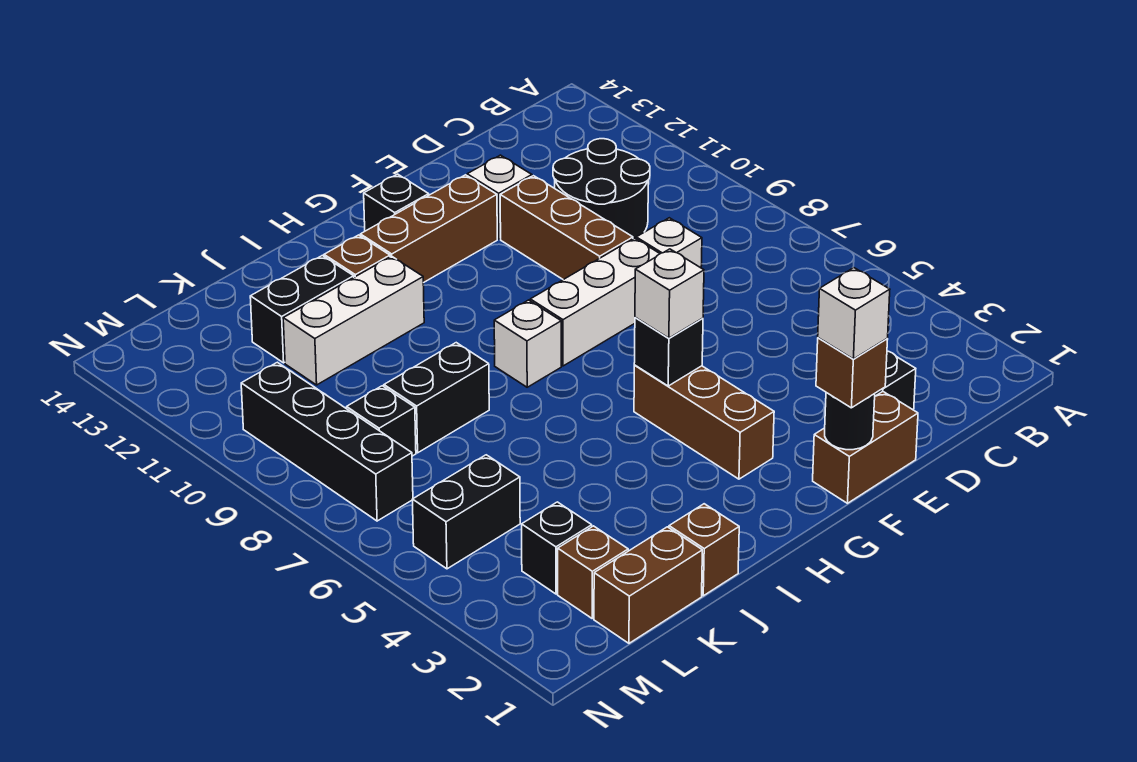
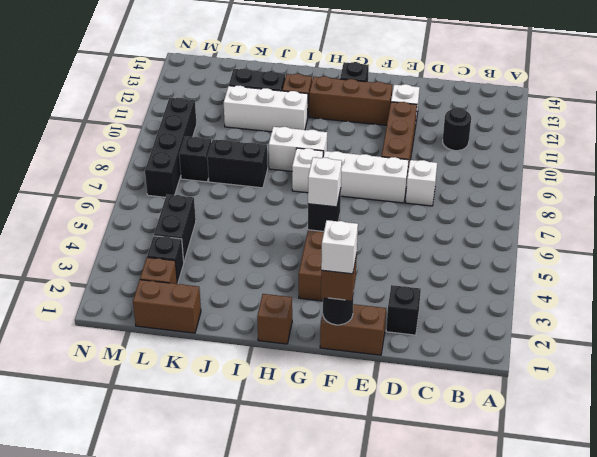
black 2x2 round brick [553,139,650,239] -> black 1x1 round brick [443,107,471,151]
none -> white 1x2 brick [269,127,327,171]
brown 1x1 brick [669,504,739,596] -> brown 1x1 brick moved to [257,294,292,344]
black 1x2 brick [412,455,520,569] -> black 1x2 brick turned to [154,194,196,261]

